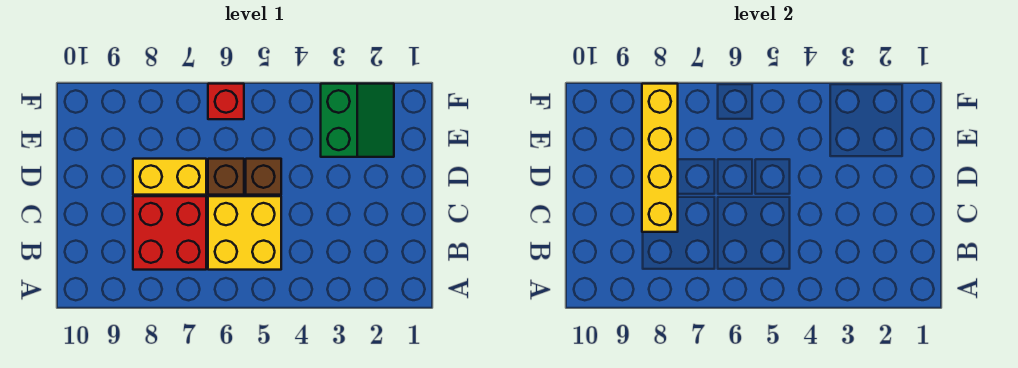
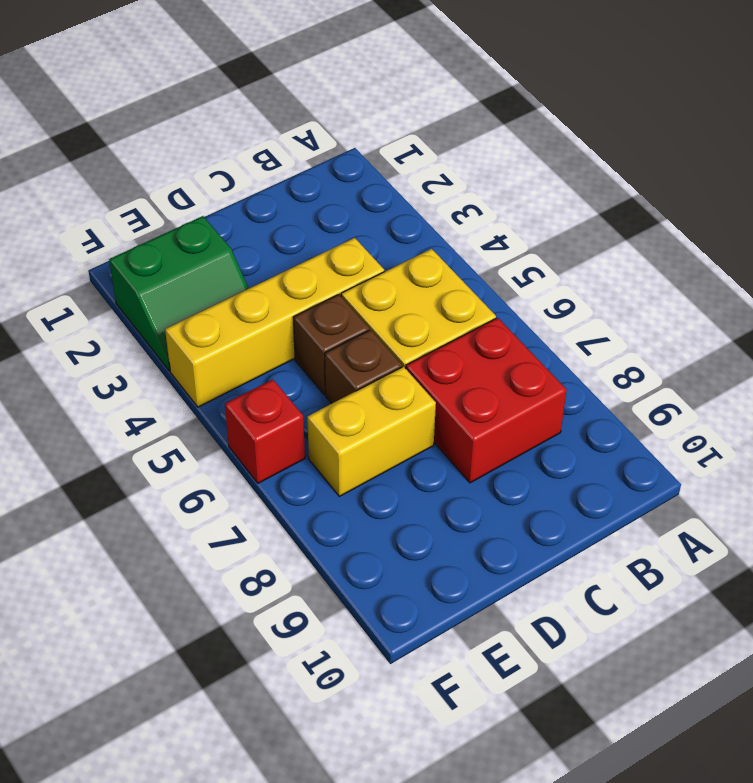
yellow 1x4 brick [642,84,678,232] -> yellow 1x4 brick moved to [165,238,384,407]
yellow 1x2 brick [133,159,206,195] -> yellow 1x2 brick turned to [307,367,436,496]
green 2x2 slope [321,84,394,157] -> green 2x2 slope turned to [109,216,249,371]

